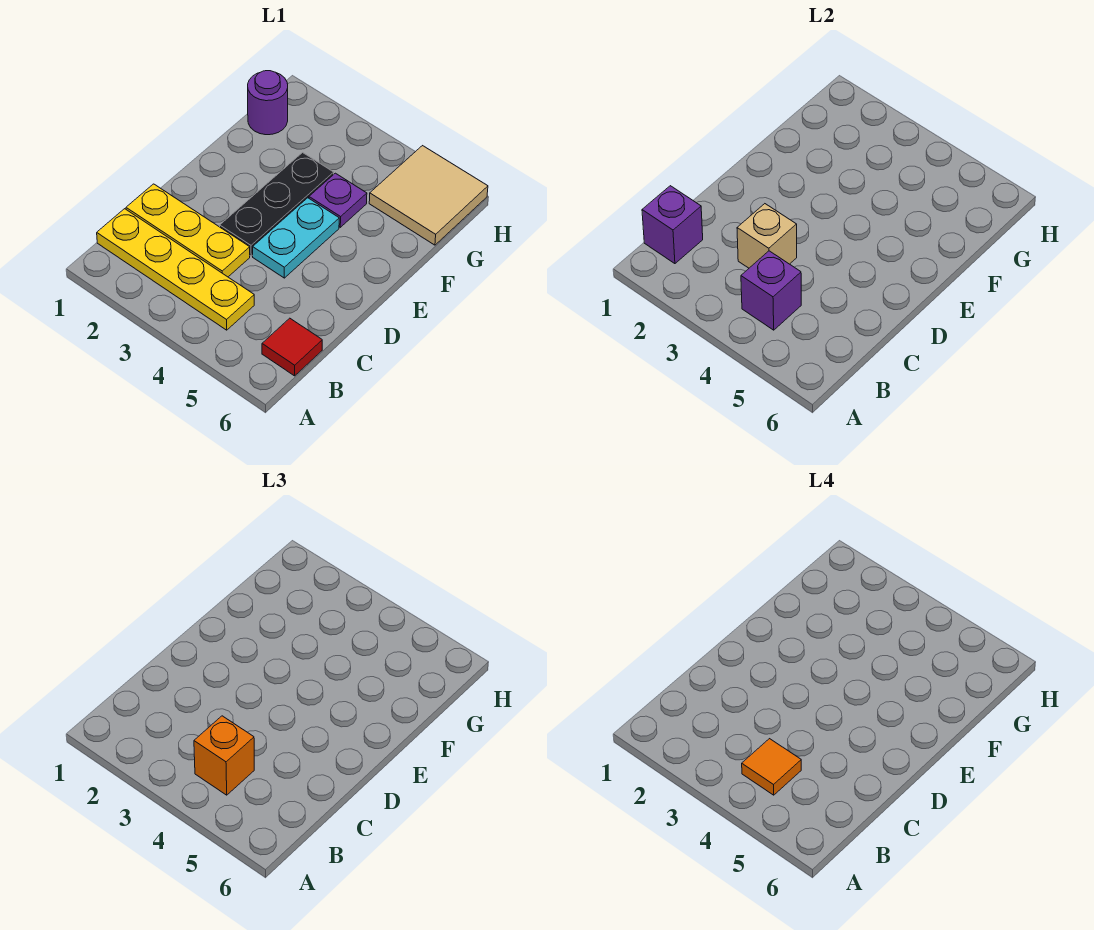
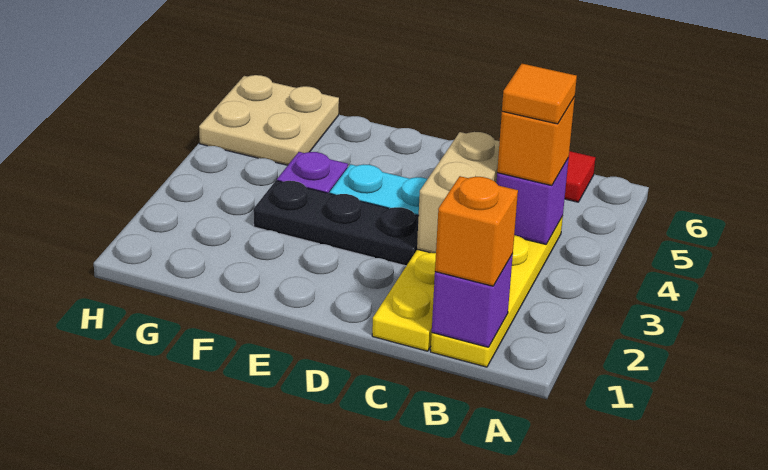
none -> orange 1x1 brick [435,176,518,286]
tan 1x1 brick [737,204,797,268] -> tan 1x2 brick [417,132,500,253]
purple 1x1 round brick [248,71,288,135] -> none
tan 2x2 tile [369,146,488,245] -> tan 2x2 plate [199,75,339,165]

